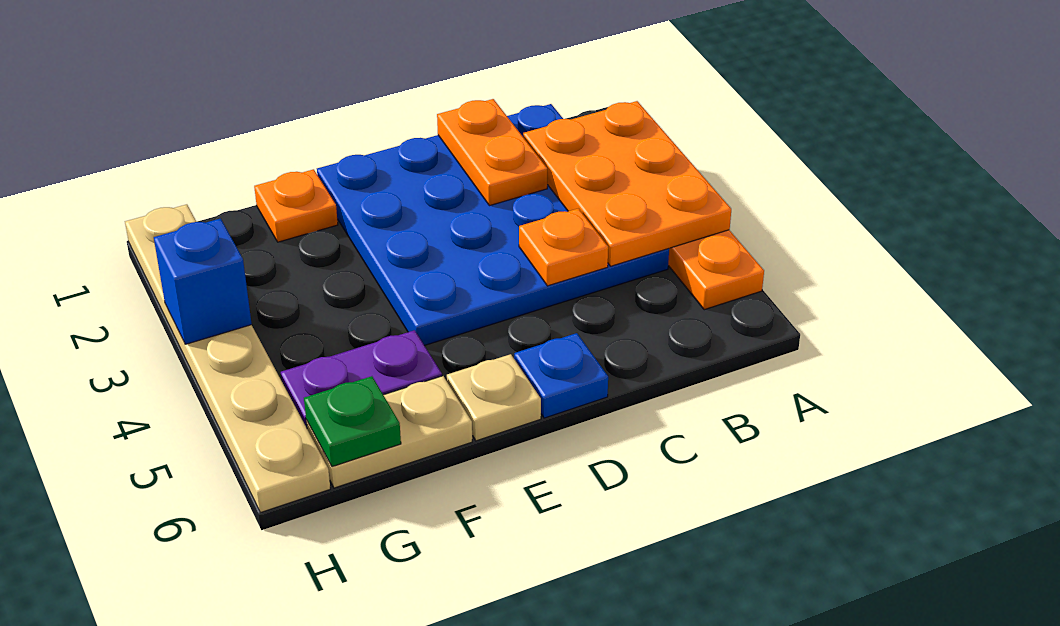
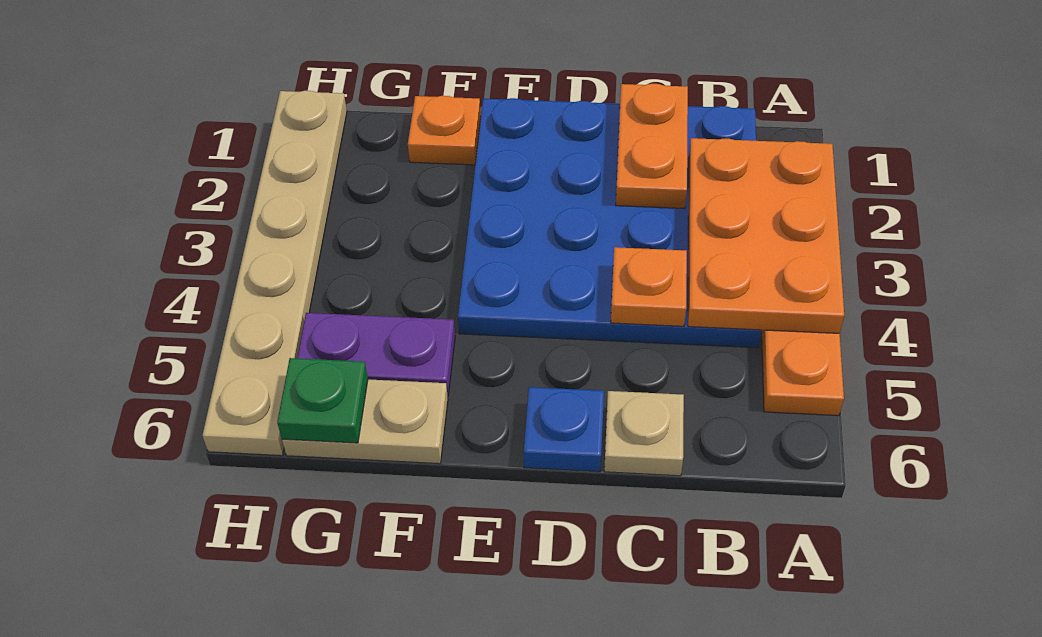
tan 1x1 plate [447,354,541,441] -> tan 1x1 plate moved to [604,391,684,476]
blue 1x1 brick [154,219,252,344] -> none

